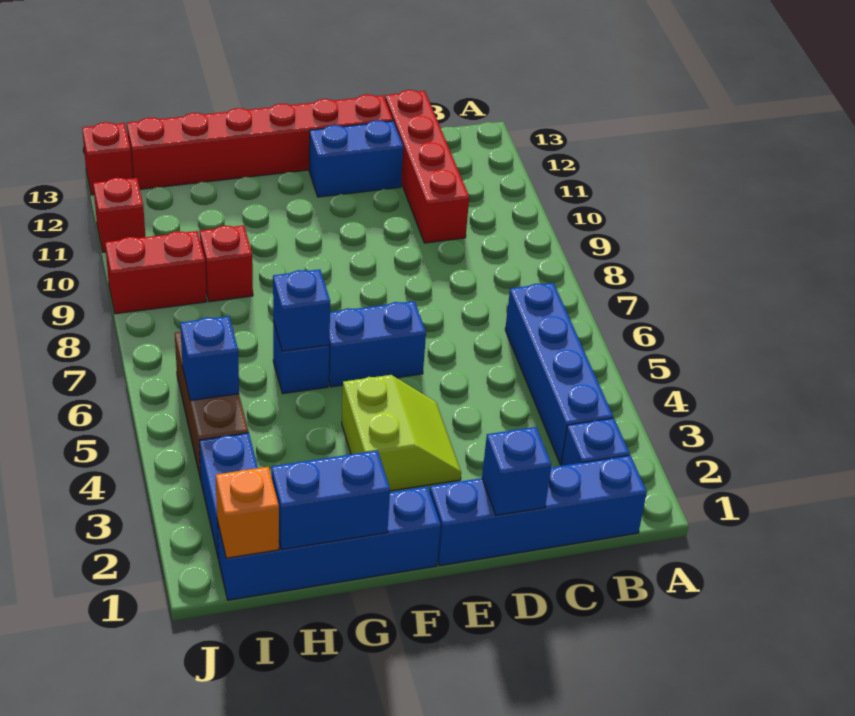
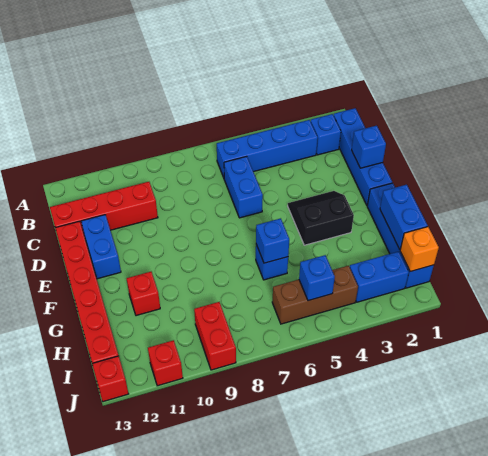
lime 2x2 slope [342,375,461,491] -> black 2x2 slope [288,191,354,245]
blue 1x2 brick [328,301,426,387] -> blue 1x2 brick moved to [224,156,263,218]
red 1x1 brick [200,225,253,302] -> red 1x1 brick moved to [127,272,160,316]

